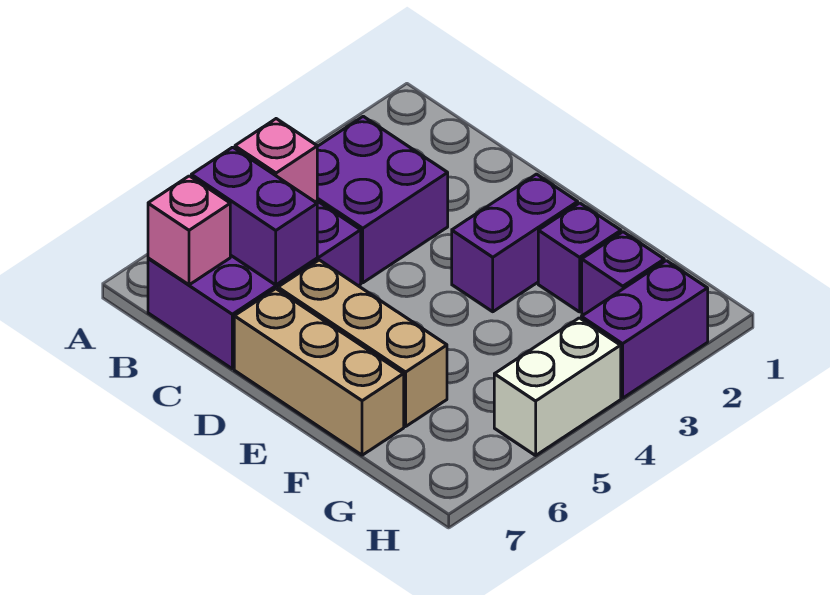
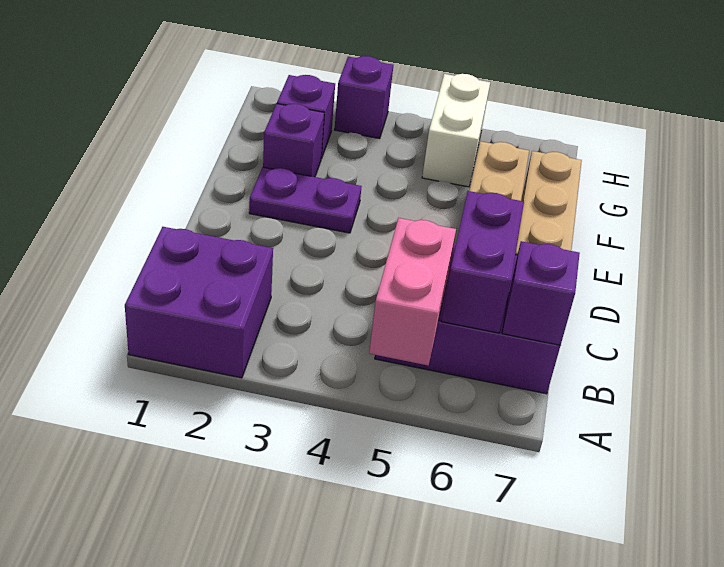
purple 2x2 brick [317,116,448,283] -> purple 2x2 brick moved to [125,227,273,378]
pink 1x1 brick [235,119,317,202] -> pink 1x2 brick [369,218,456,365]
pink 1x1 brick [148,176,230,285] -> purple 1x1 brick [502,241,580,345]
purple 1x2 brick [452,174,578,312] -> purple 1x2 plate [249,167,362,233]
purple 1x2 brick [581,261,708,398] -> purple 1x1 brick [334,56,393,139]
white 1x2 brick [494,318,621,455] -> white 1x2 brick turned to [422,74,490,187]

